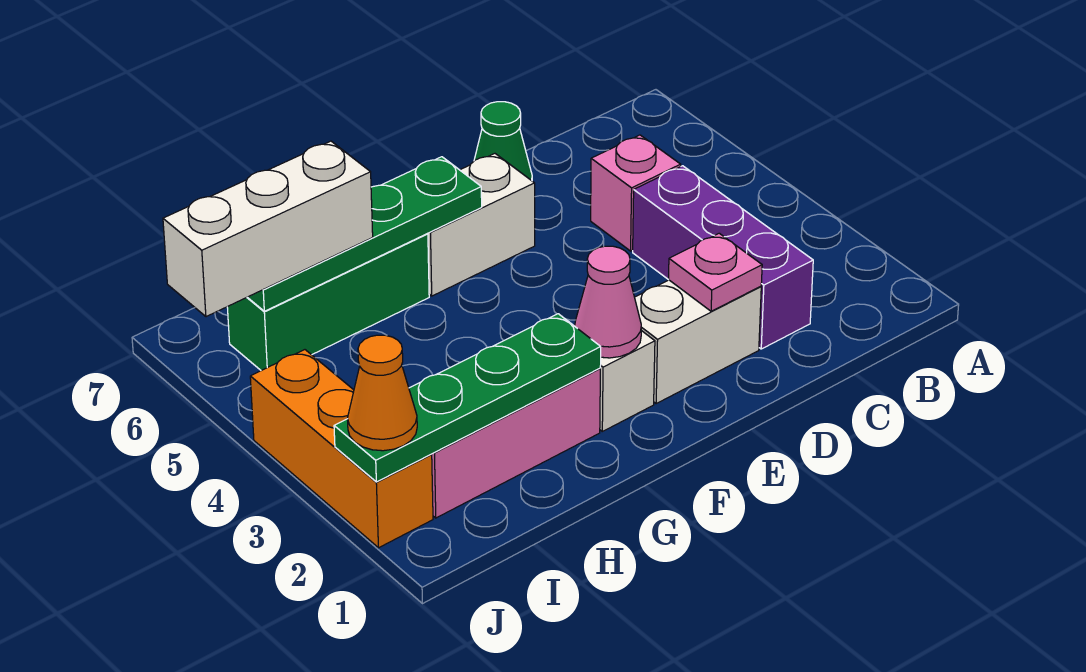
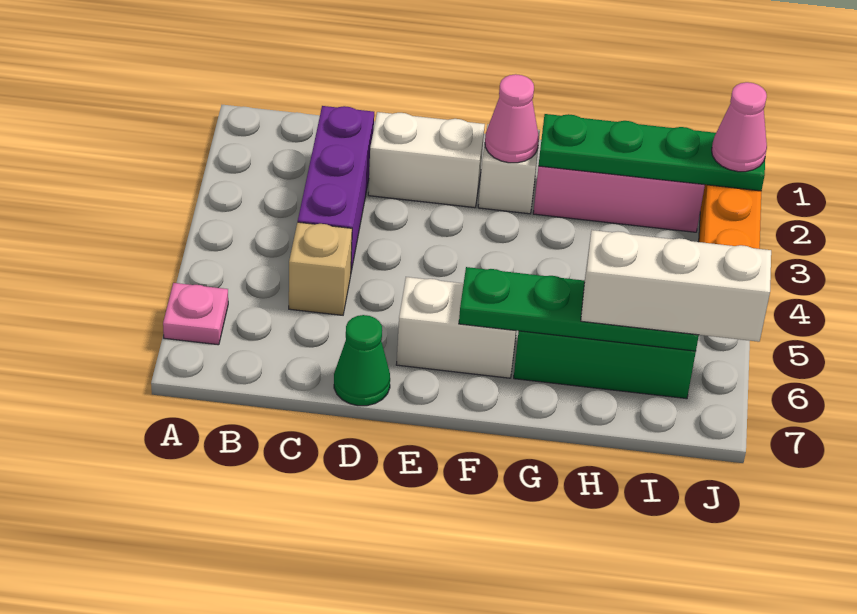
pink 1x1 brick [591,135,681,251] -> tan 1x1 brick [289,222,352,315]
pink 1x1 plate [668,233,762,311] -> pink 1x1 plate moved to [163,283,228,345]
orange 1x1 cone [348,335,417,451] -> pink 1x1 cone [712,82,767,172]

